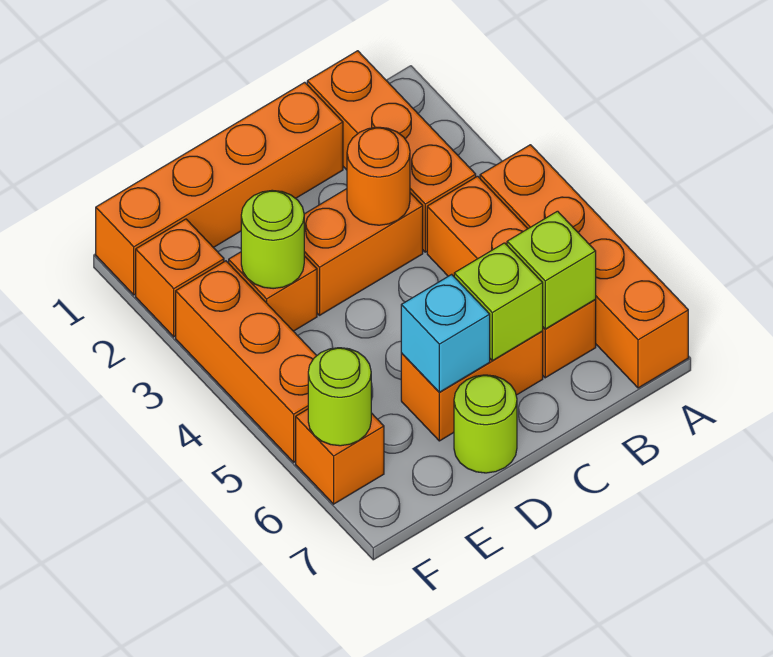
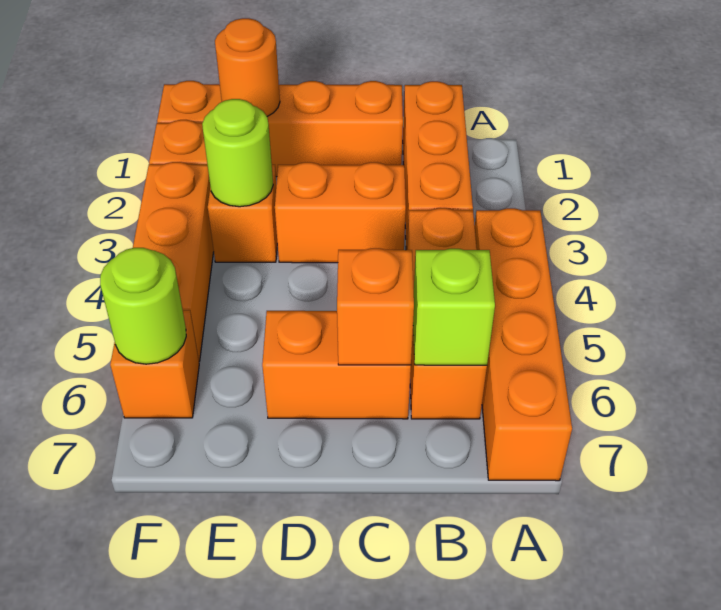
orange 1x1 round brick [347,127,410,225] -> orange 1x1 round brick moved to [215,18,280,116]
lime 1x1 brick [454,243,543,361] -> orange 1x1 brick [337,248,414,365]
cyan 1x1 brick [401,274,490,392] -> none
lime 1x1 round brick [454,375,517,473] -> none

